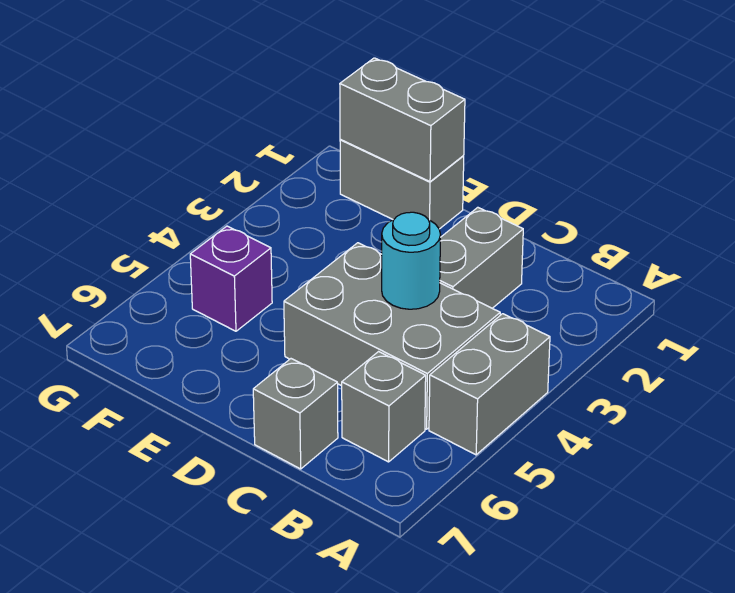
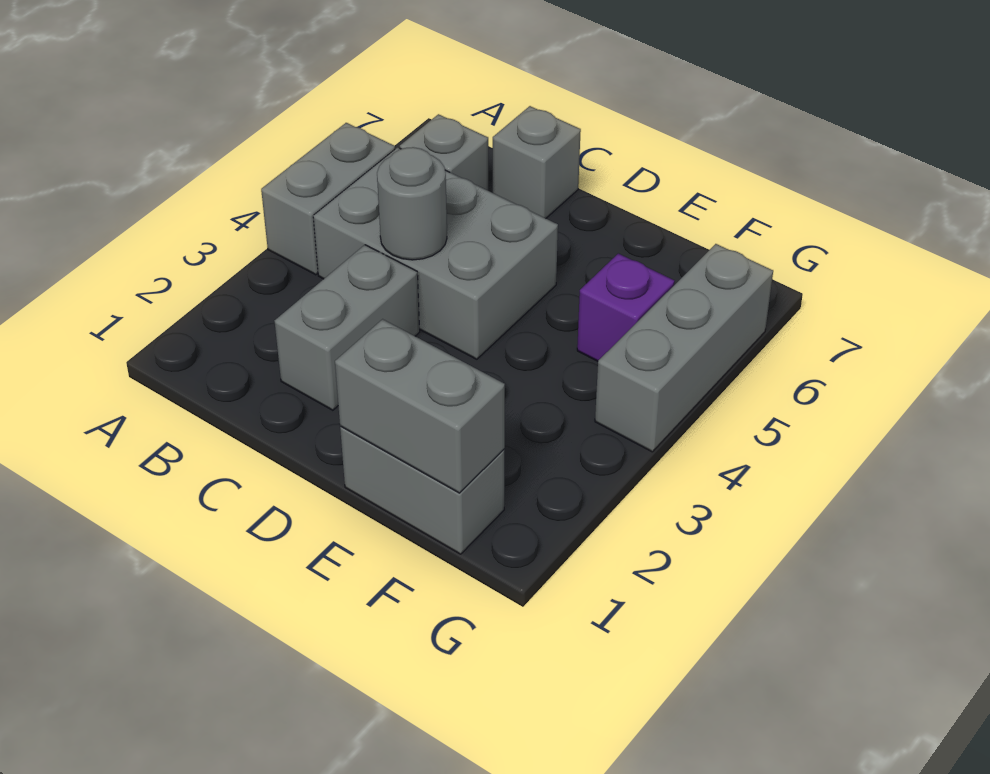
cyan 1x1 round brick [382,212,440,309] -> grey 1x1 round brick [377,147,447,260]
none -> grey 1x3 brick [595,244,773,452]

